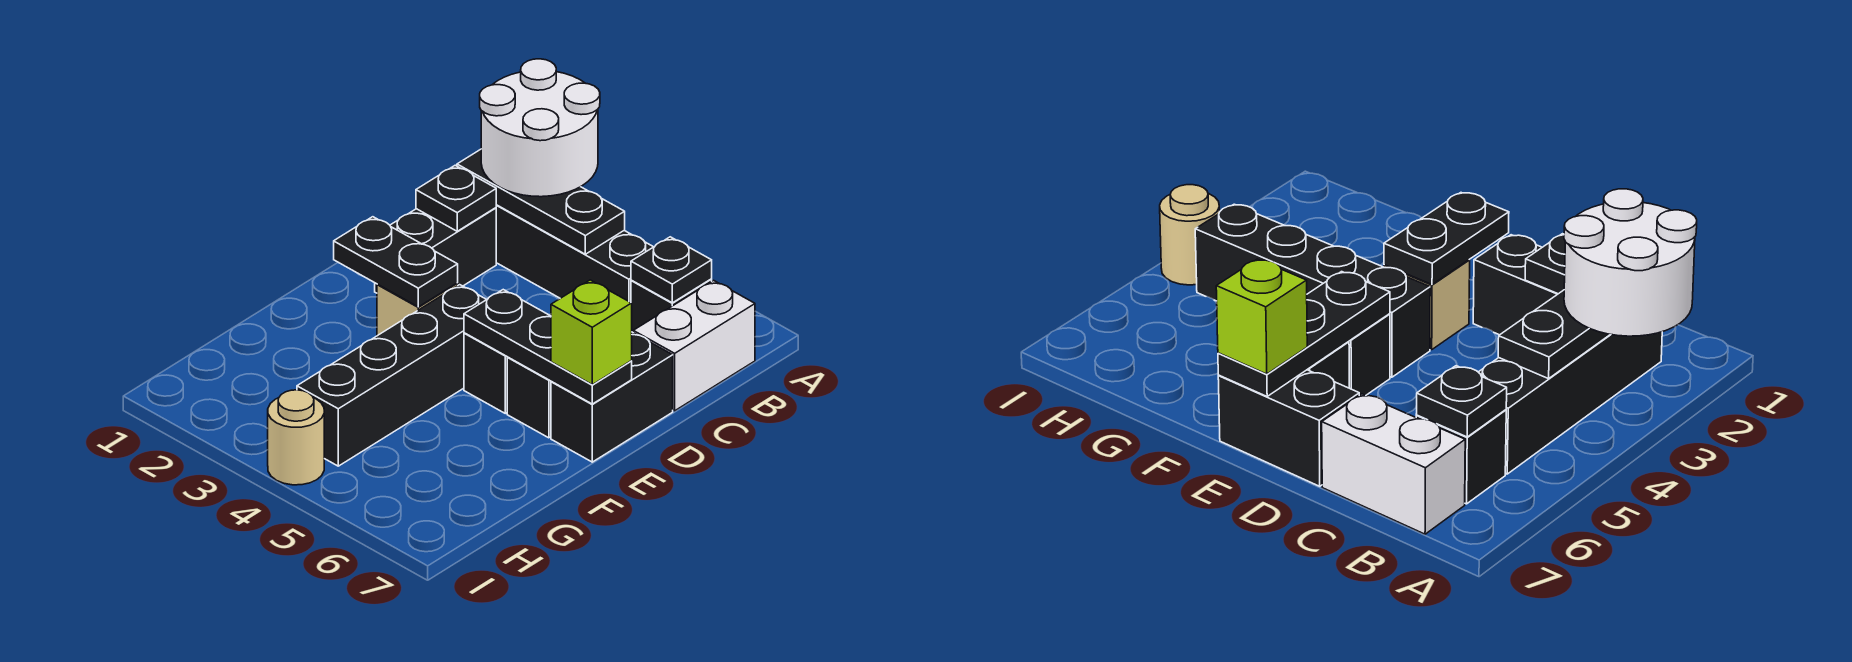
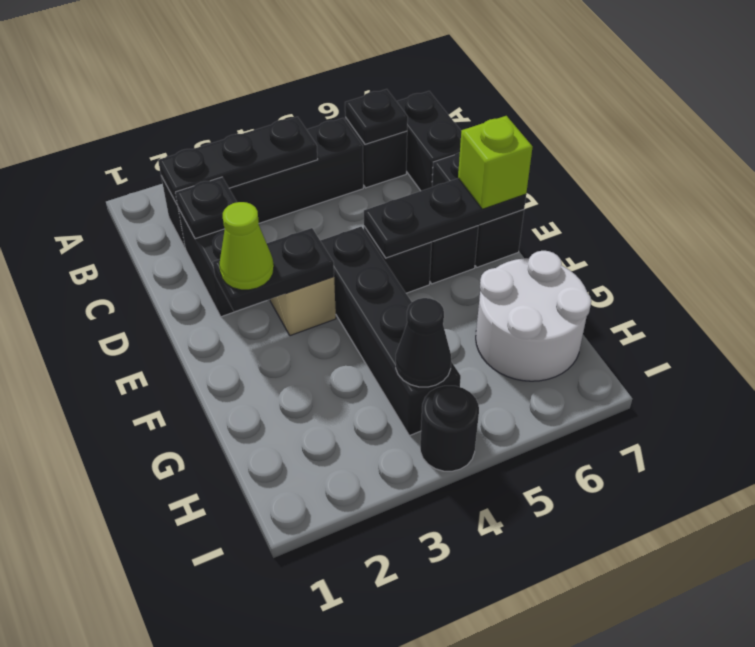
white 2x2 round brick [480,59,600,197] -> white 2x2 round brick moved to [476,251,591,381]
white 1x2 brick [633,280,755,411] -> black 1x2 brick [396,91,461,191]
none -> lime 1x1 cone [219,202,274,290]
none -> black 1x1 cone [396,298,451,387]
tan 1x1 round brick [268,390,324,485] -> black 1x1 round brick [420,386,479,471]

